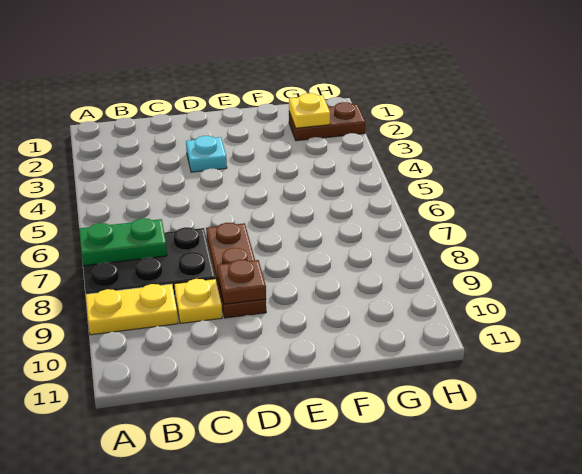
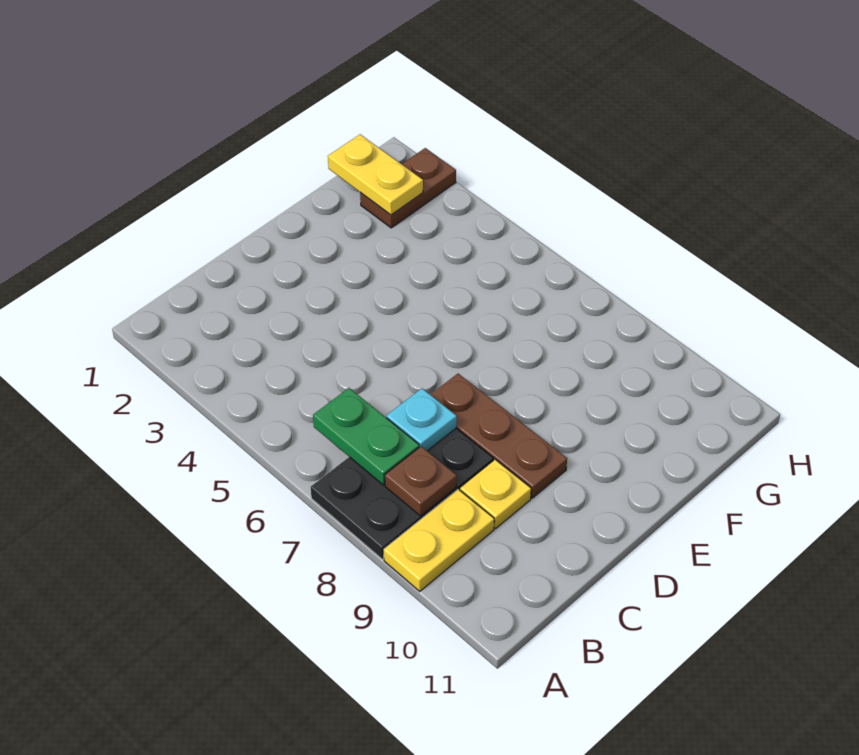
green 1x2 plate [79,218,167,266] -> green 1x2 plate turned to [313,388,419,485]
cyan 1x1 plate [186,136,227,172] -> cyan 1x1 plate moved to [387,388,457,451]
brown 1x1 plate [217,260,266,304] -> brown 1x1 plate moved to [385,446,457,516]
yellow 1x1 plate [289,93,330,128] -> yellow 1x2 plate [328,134,423,215]

